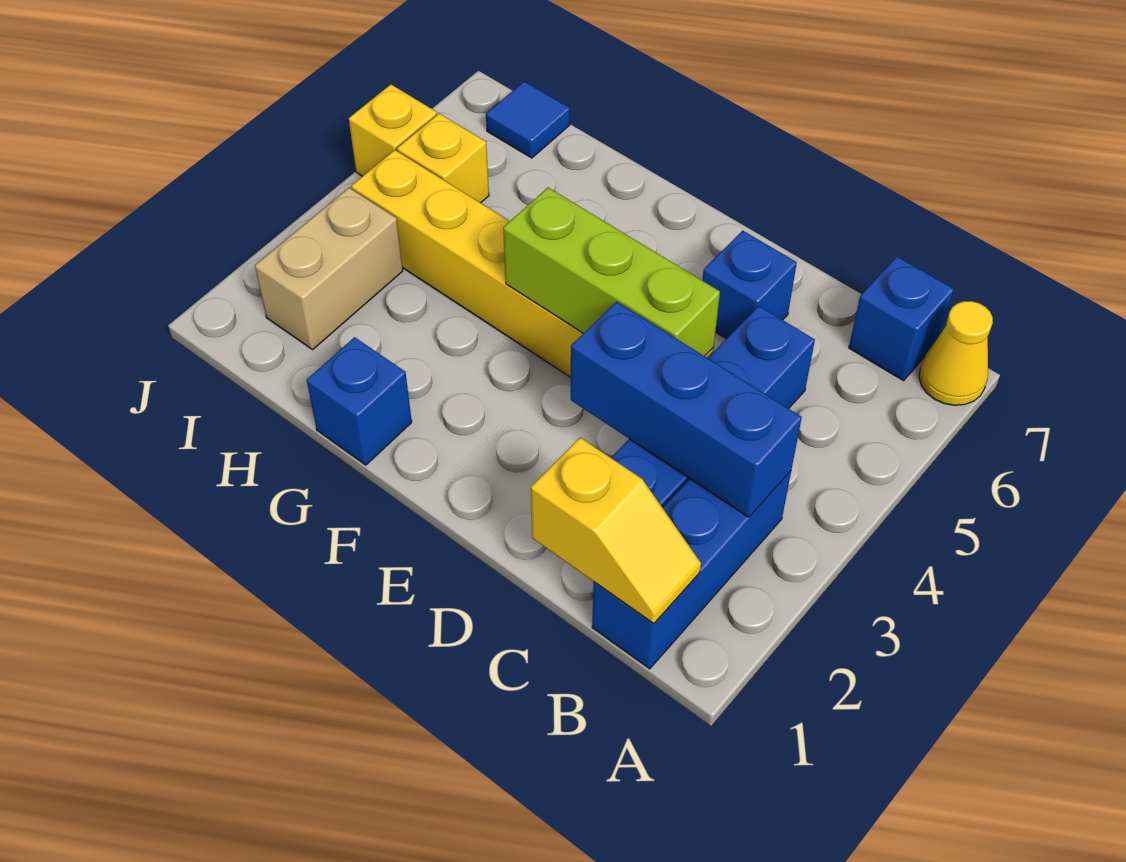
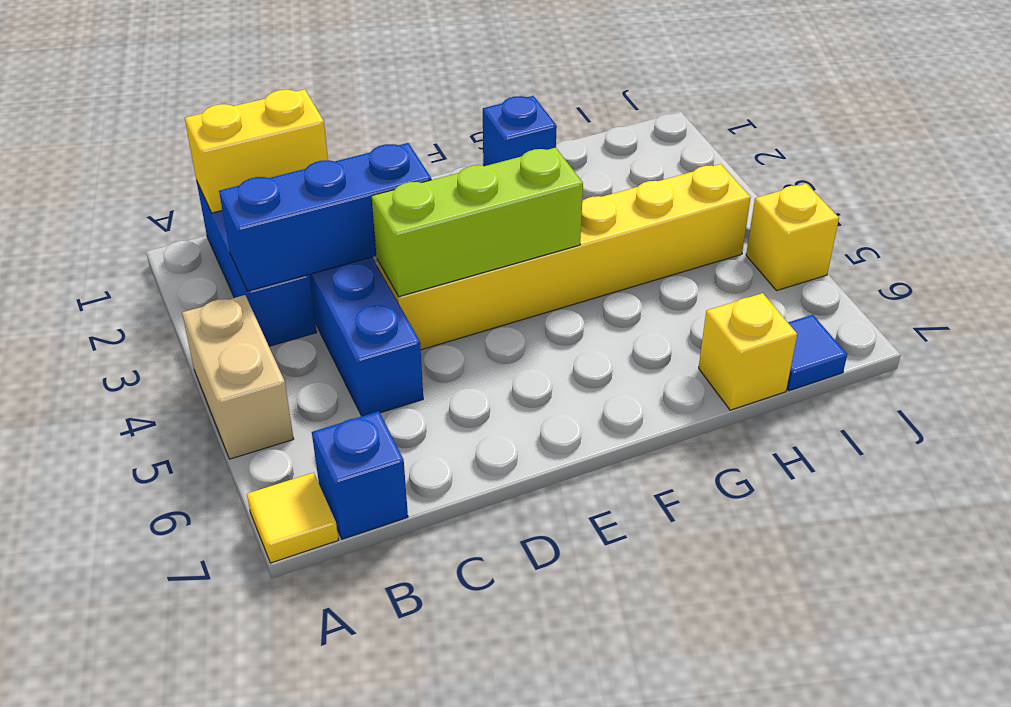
yellow 1x1 cone [919,301,993,405] -> yellow 1x1 tile [247,473,338,563]
yellow 1x2 slope [531,438,701,624] -> yellow 1x2 brick [185,89,328,213]
blue 1x1 brick [702,231,797,339] -> none
tan 1x2 brick [255,188,403,350] -> tan 1x2 brick moved to [182,295,294,459]
yellow 1x1 brick [397,113,489,203] -> yellow 1x1 brick moved to [699,293,797,410]

